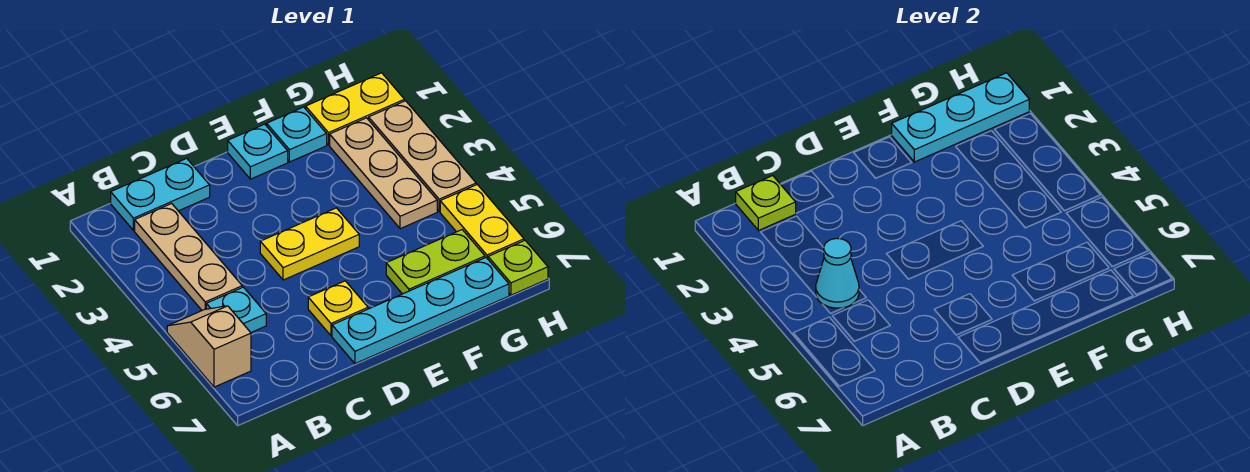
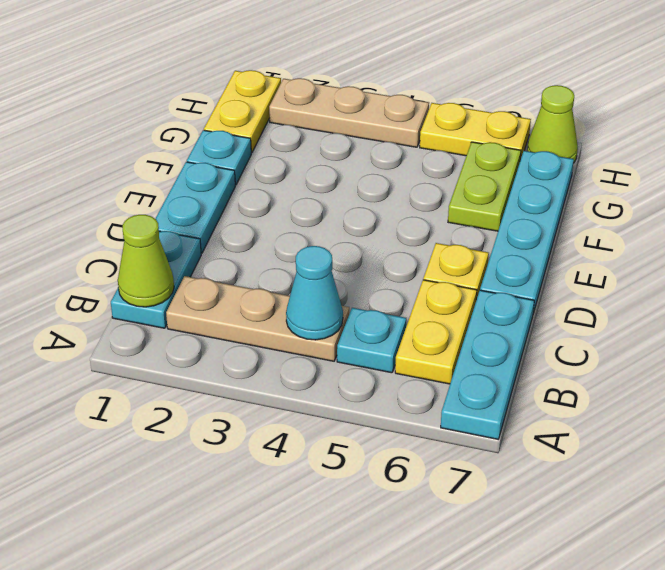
tan 1x2 slope [167,306,251,387] -> none
lime 1x1 plate [736,176,796,231] -> lime 1x1 cone [118,215,174,307]
yellow 1x2 plate [260,208,359,280] -> yellow 1x2 plate moved to [395,280,477,384]
cyan 1x1 plate [228,124,288,179] -> cyan 1x2 plate [155,162,235,253]
cyan 1x3 plate [892,73,1029,162] -> cyan 1x3 plate moved to [441,290,534,439]
tan 1x3 plate [330,118,437,229] -> none
lime 1x1 plate [488,240,548,295] -> lime 1x1 cone [527,85,578,163]

